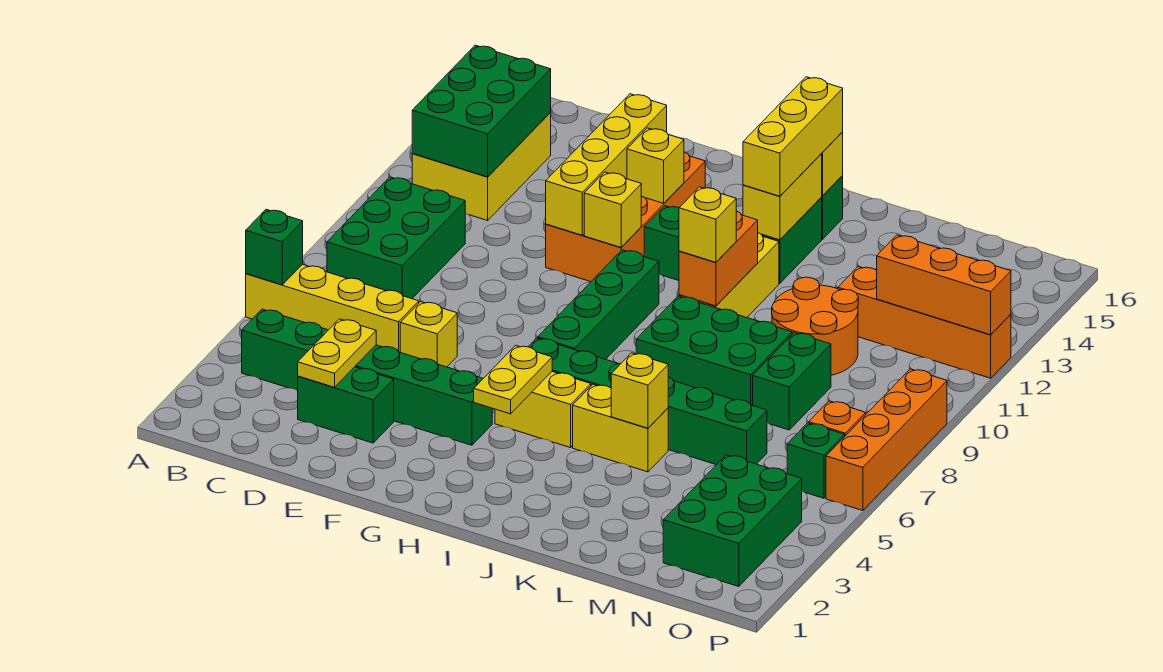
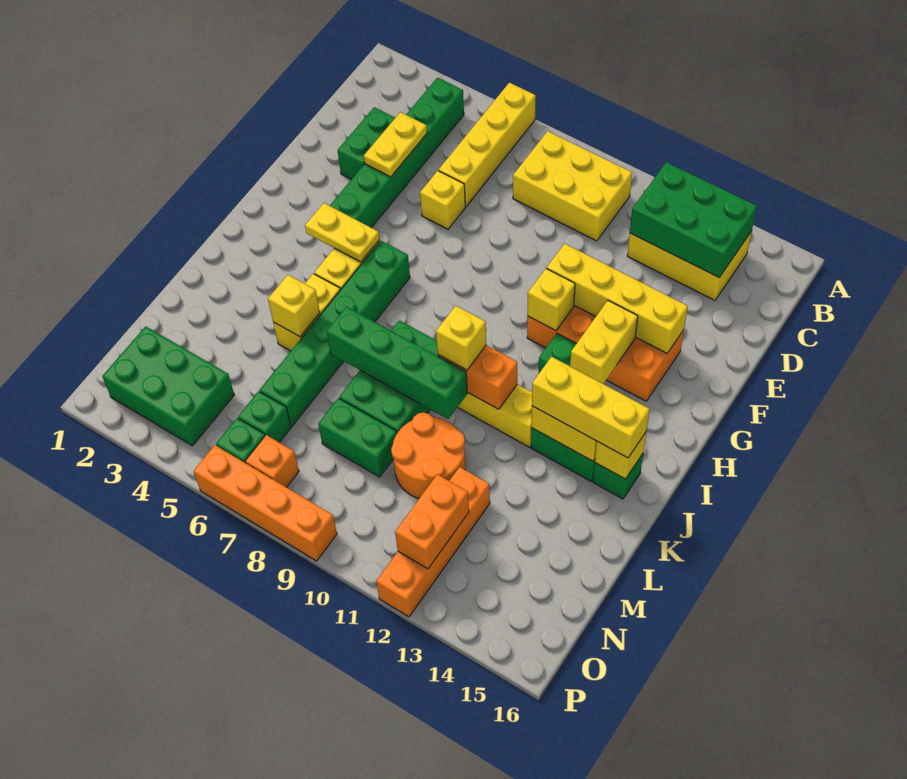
green 1x1 brick [246,209,303,285] -> green 1x1 brick moved to [238,391,291,442]
green 2x3 brick [327,177,465,299] -> yellow 2x3 brick [513,131,632,241]
yellow 1x2 plate [298,319,376,387] -> yellow 1x2 plate turned to [364,112,427,177]
yellow 1x1 brick [627,128,684,203] -> yellow 1x2 brick [570,301,638,384]
green 1x4 brick [538,250,659,359] -> green 1x4 brick moved to [327,307,467,419]
orange 1x3 brick [877,235,1011,335] -> orange 1x2 brick [395,474,469,569]

